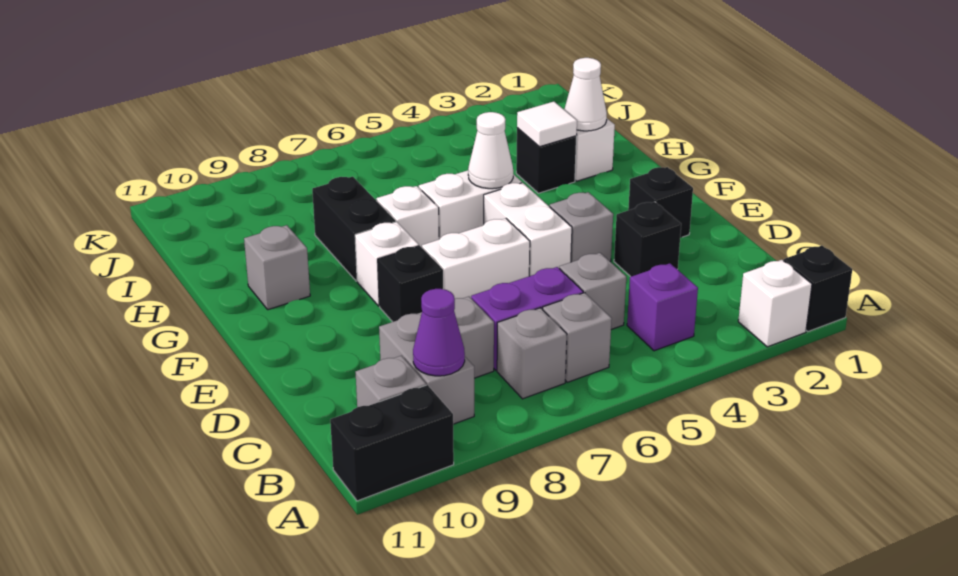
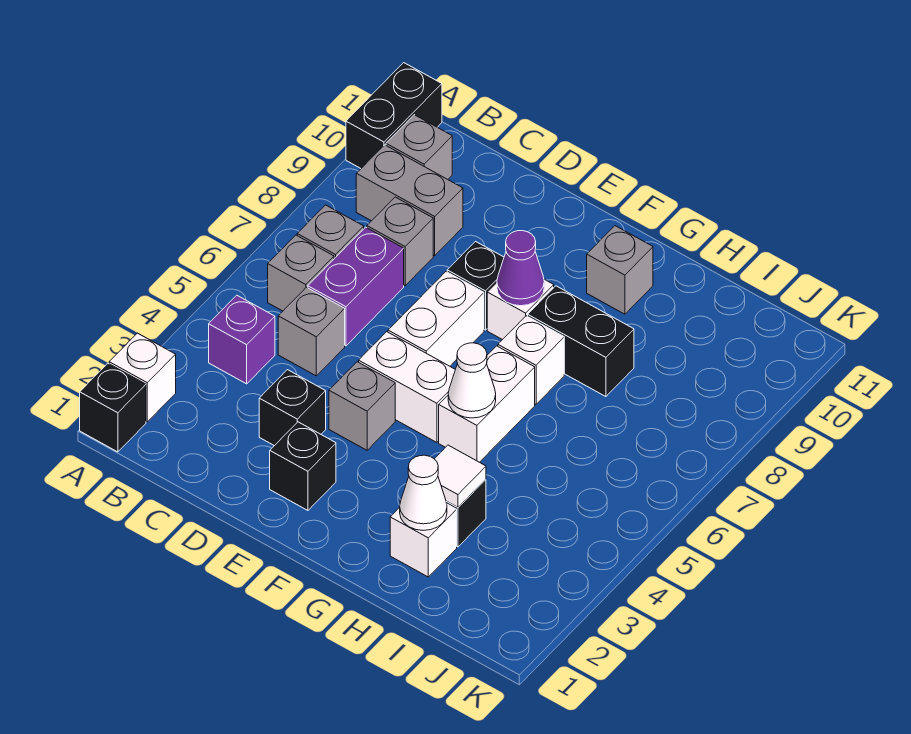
purple 1x1 cone [413,289,465,376] -> purple 1x1 cone moved to [497,231,544,306]

